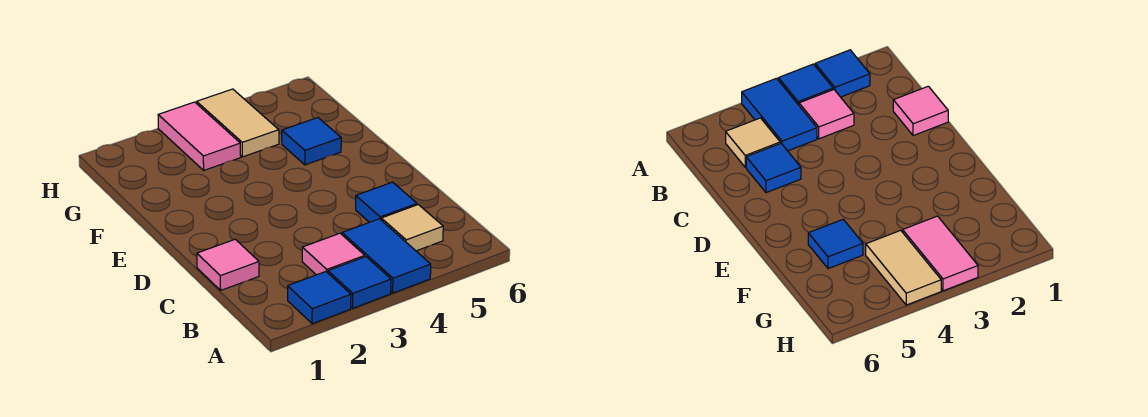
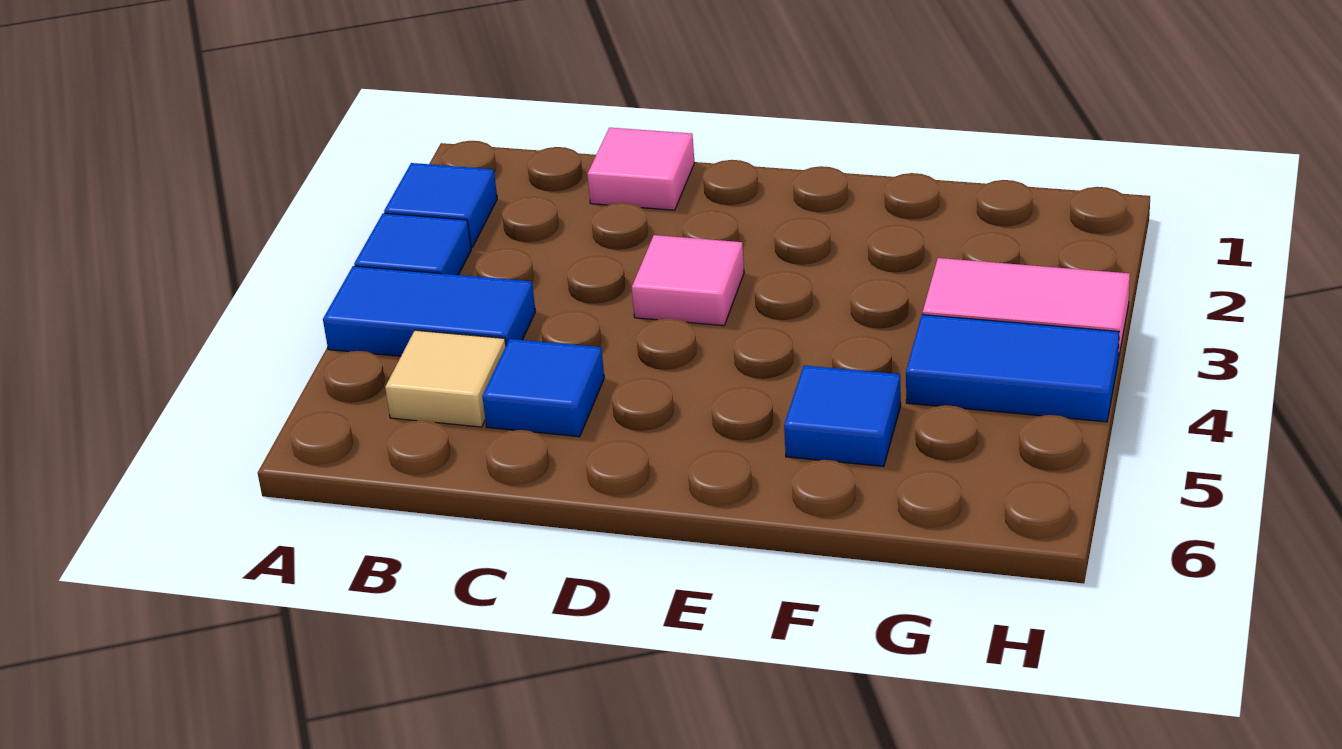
pink 1x1 tile [302,233,365,275] -> pink 1x1 tile moved to [632,235,744,326]
tan 1x2 tile [197,89,279,157] -> blue 1x2 tile [906,315,1119,422]

